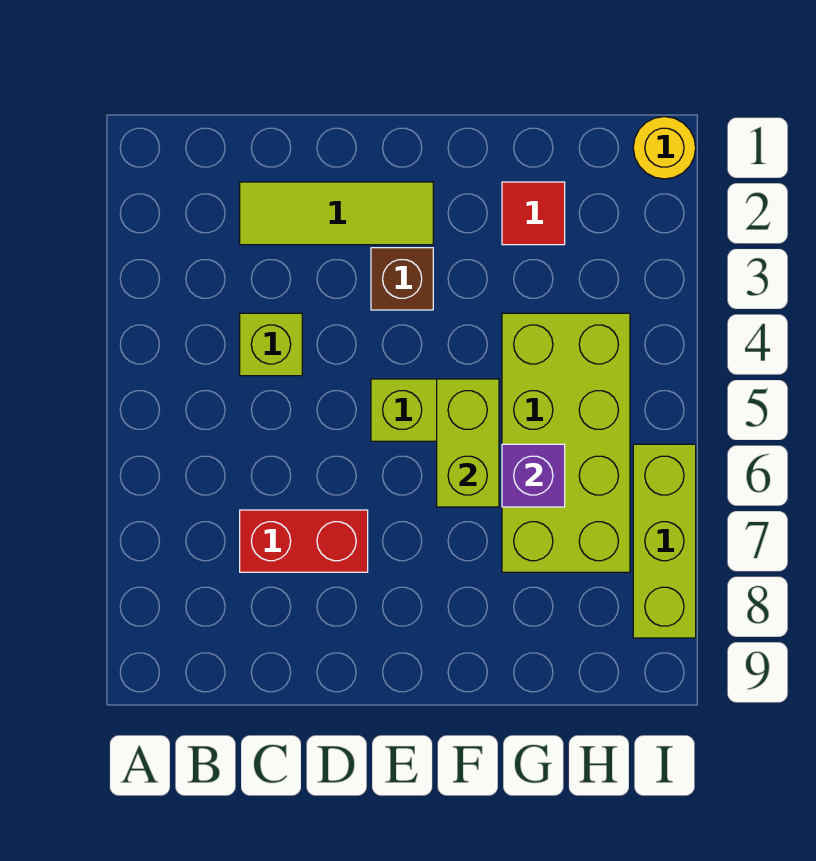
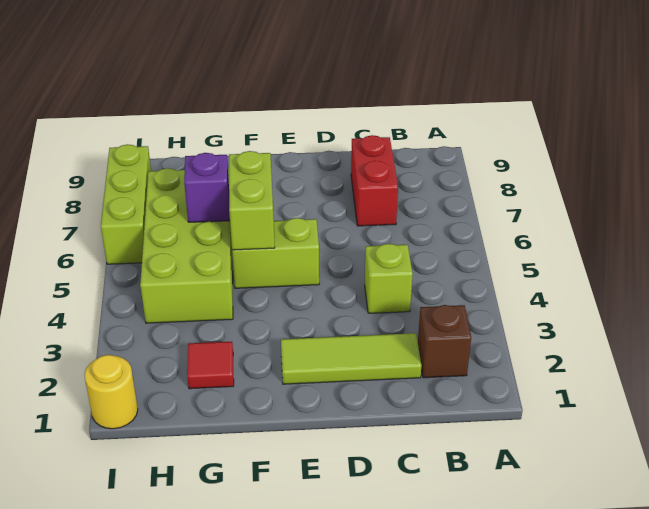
red 1x2 brick [240,510,368,572] -> red 1x2 brick turned to [351,135,398,226]
brown 1x1 brick [371,248,433,310] -> brown 1x1 brick moved to [418,305,471,378]

